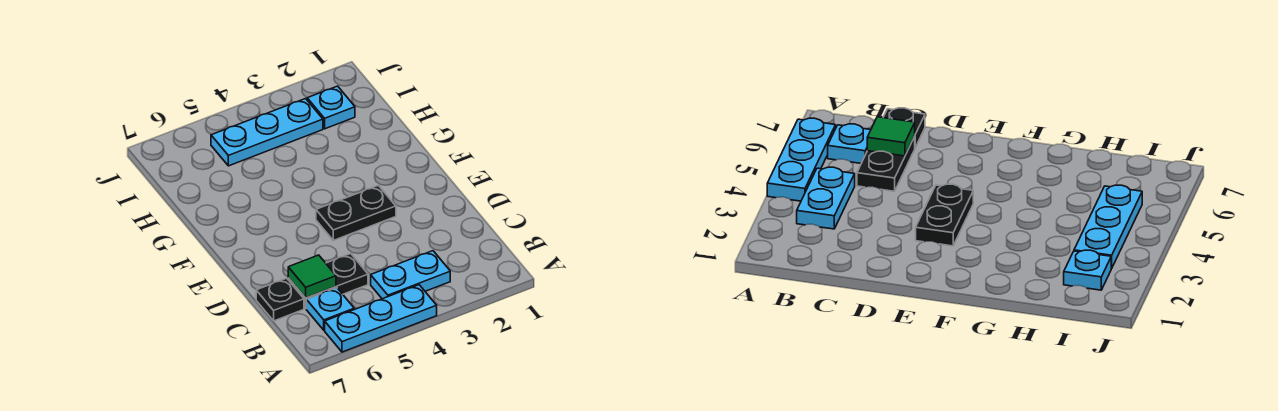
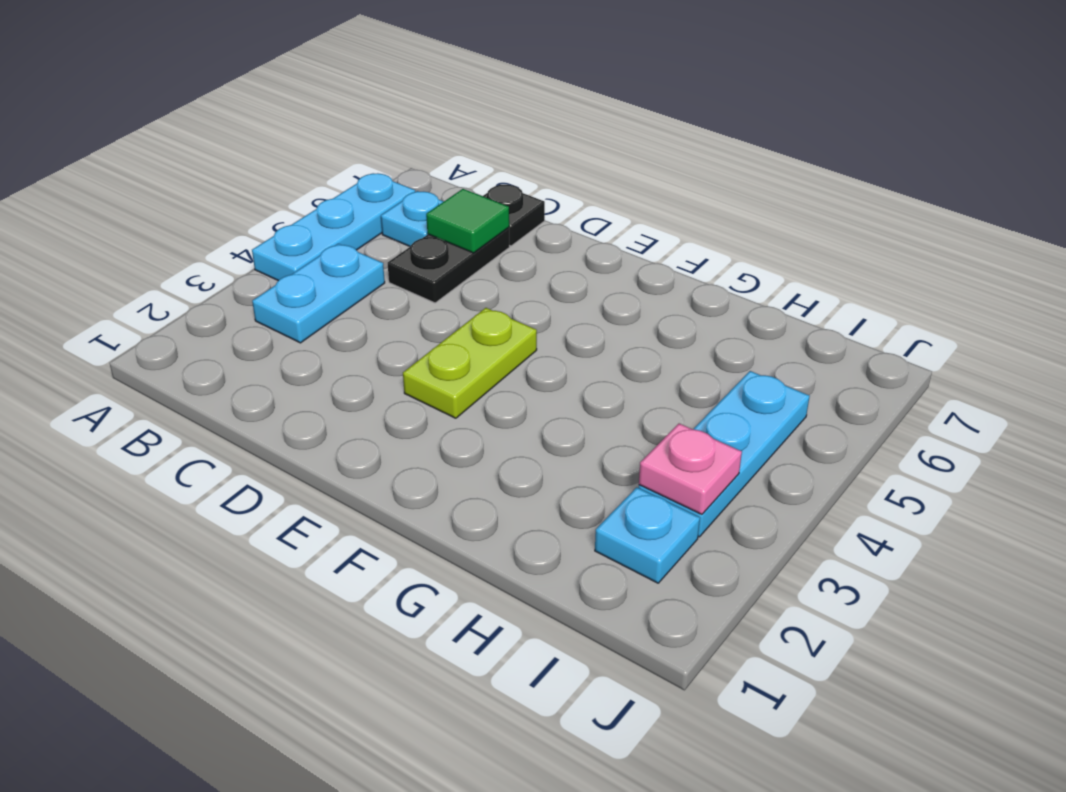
black 1x2 plate [316,185,396,240] -> lime 1x2 plate [403,308,537,418]
none -> pink 1x1 plate [639,424,742,514]

